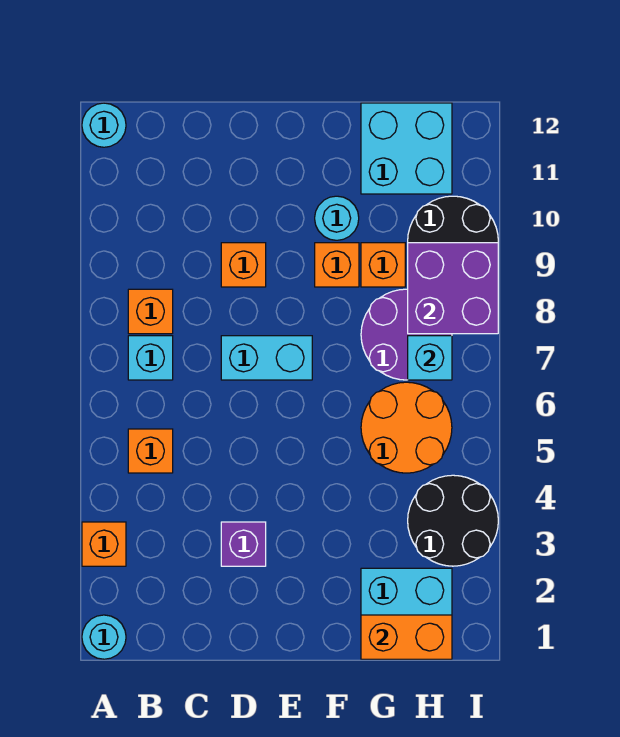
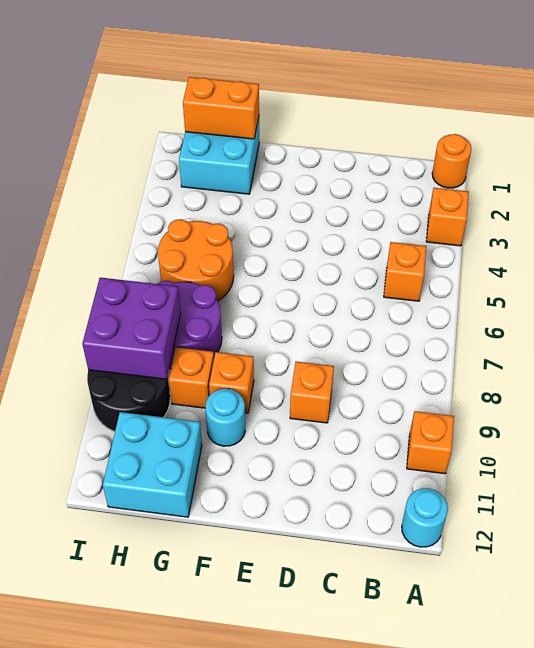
cyan 1x1 round brick [82,615,126,659] -> orange 1x1 round brick [432,134,471,188]
cyan 1x1 brick [128,336,173,380] -> none
orange 1x1 brick [128,289,173,334] -> orange 1x1 brick moved to [407,411,454,474]
purple 1x1 brick [221,522,266,566] -> none
cyan 1x2 brick [221,336,312,380] -> none
black 2x2 round brick [408,475,498,566] -> none
cyan 1x1 brick [408,336,452,380] -> none

